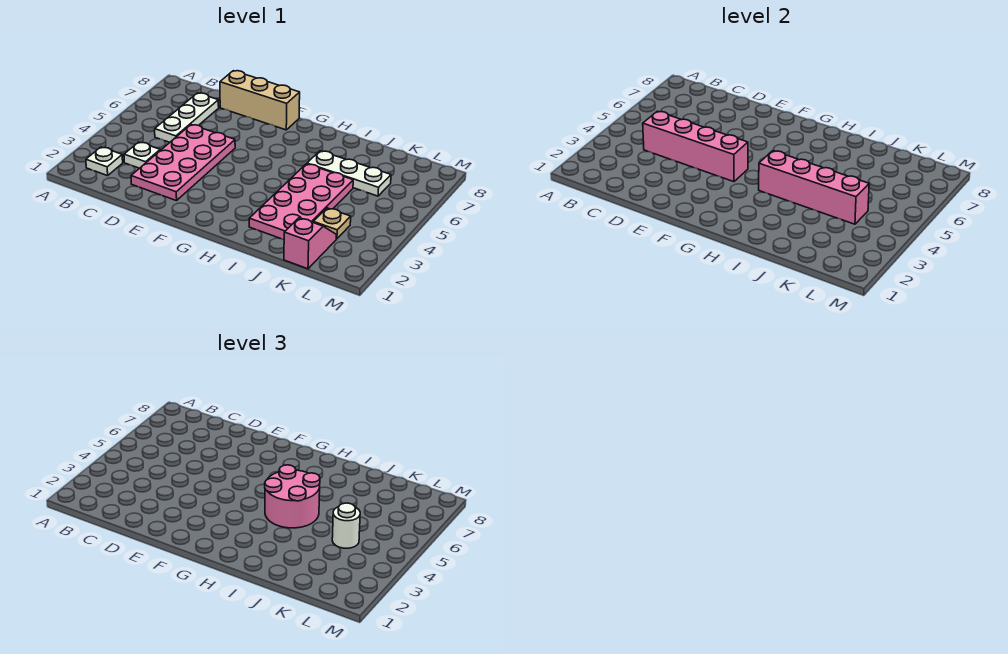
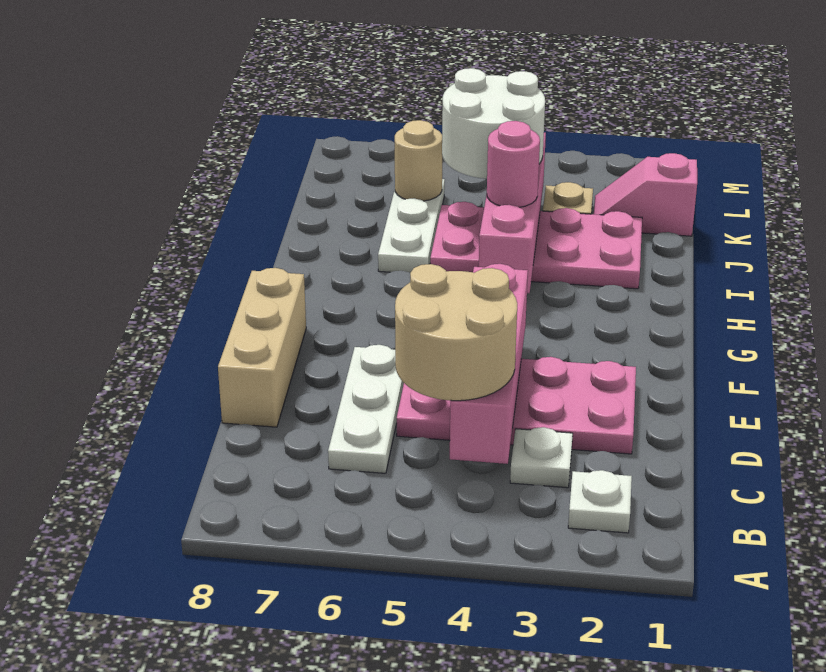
none -> tan 2x2 round brick [395,264,517,401]
white 1x3 plate [155,93,219,142] -> white 1x3 plate turned to [328,345,404,473]
pink 2x2 round brick [265,465,320,528] -> pink 1x1 round brick [487,121,540,207]
white 1x1 round brick [332,503,360,548] -> white 2x2 round brick [442,68,545,179]
none -> tan 1x1 round brick [395,120,442,201]

